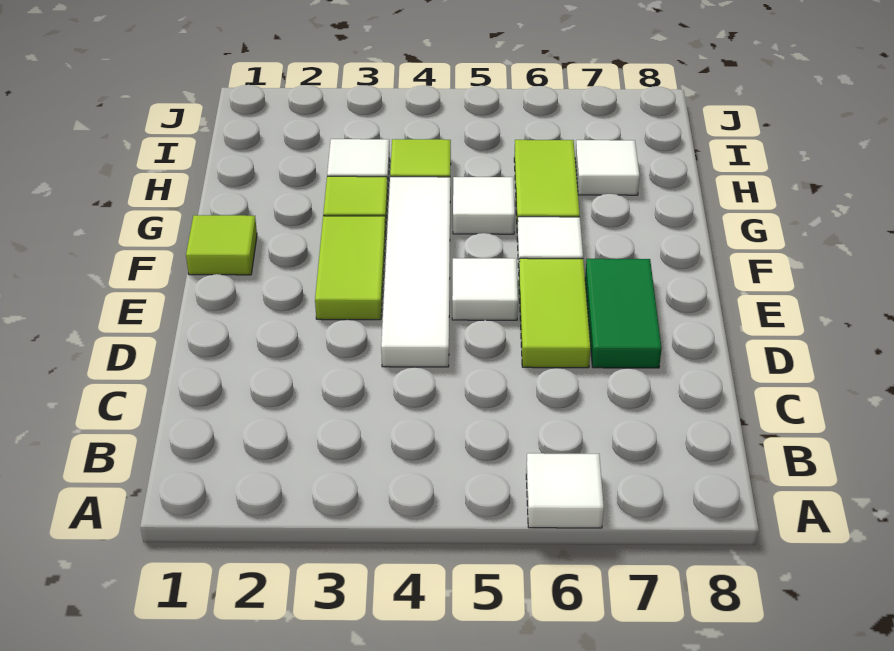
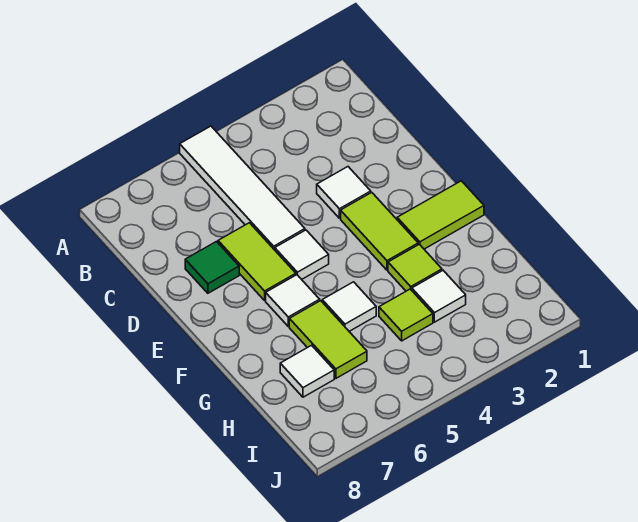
white 1x1 tile [526,453,604,528] -> white 1x1 tile moved to [317,167,371,218]
white 1x4 tile [381,177,450,367] -> white 1x4 tile moved to [180,126,305,250]
green 1x2 tile [585,259,662,368] -> green 1x1 tile [185,242,239,293]
lime 1x1 tile [186,215,257,275] -> lime 1x2 tile [397,181,484,249]

